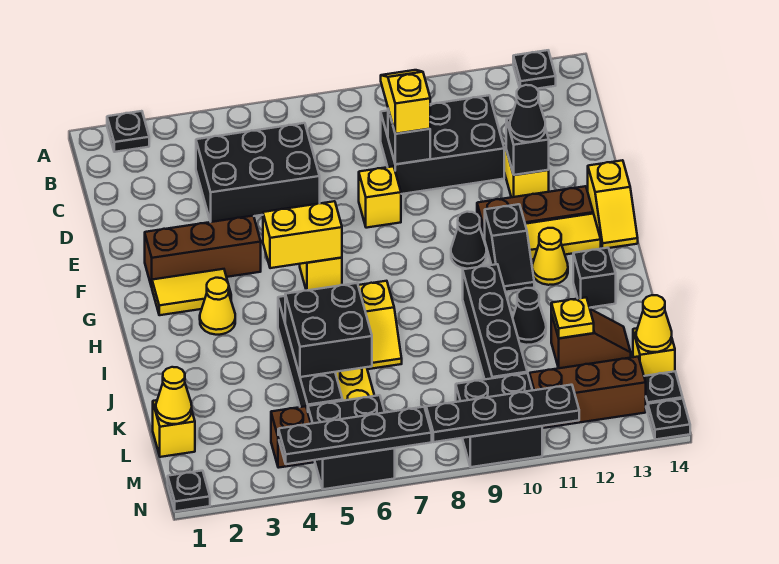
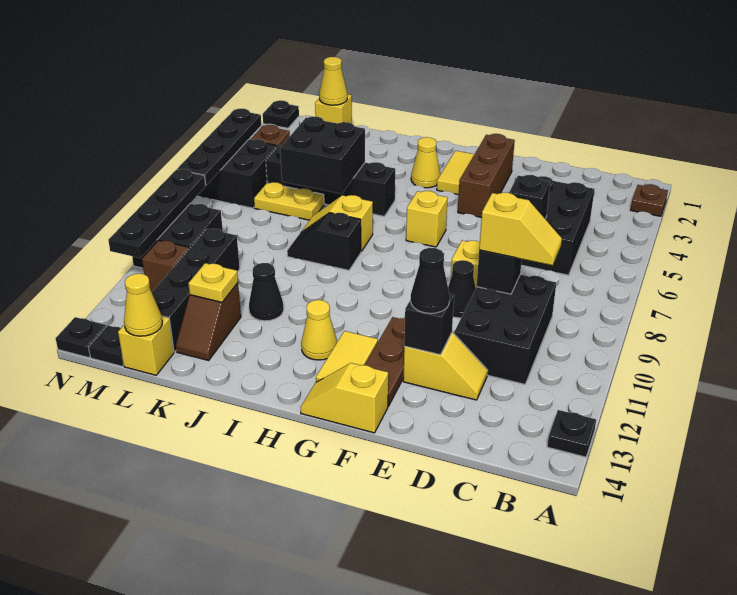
black 1x1 plate [107,111,149,152] -> brown 1x1 plate [631,184,668,216]
yellow 1x2 brick [263,201,342,268] -> none
black 1x1 cone [451,212,487,269] -> black 1x1 cone moved to [448,260,476,318]
black 1x2 slope [485,204,534,292] -> black 1x2 slope moved to [287,213,361,270]
black 1x4 brick [463,264,527,379] -> black 1x4 brick turned to [152,229,240,352]
black 1x1 brick [573,248,616,308] -> black 1x1 brick moved to [509,175,550,219]
brown 1x3 brick [530,357,646,428] -> brown 1x1 brick [142,241,189,292]

